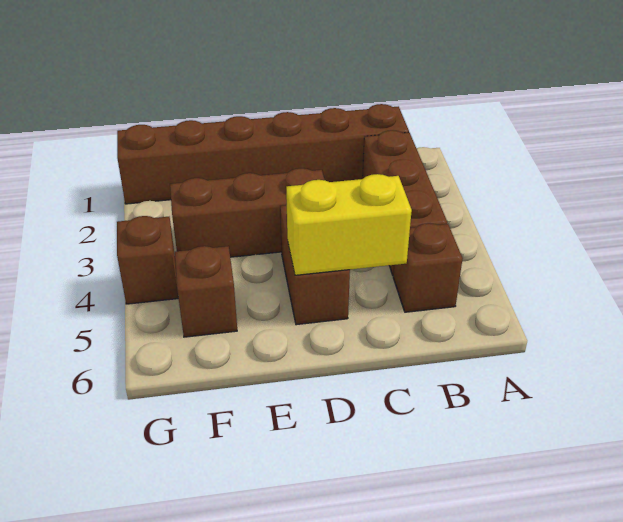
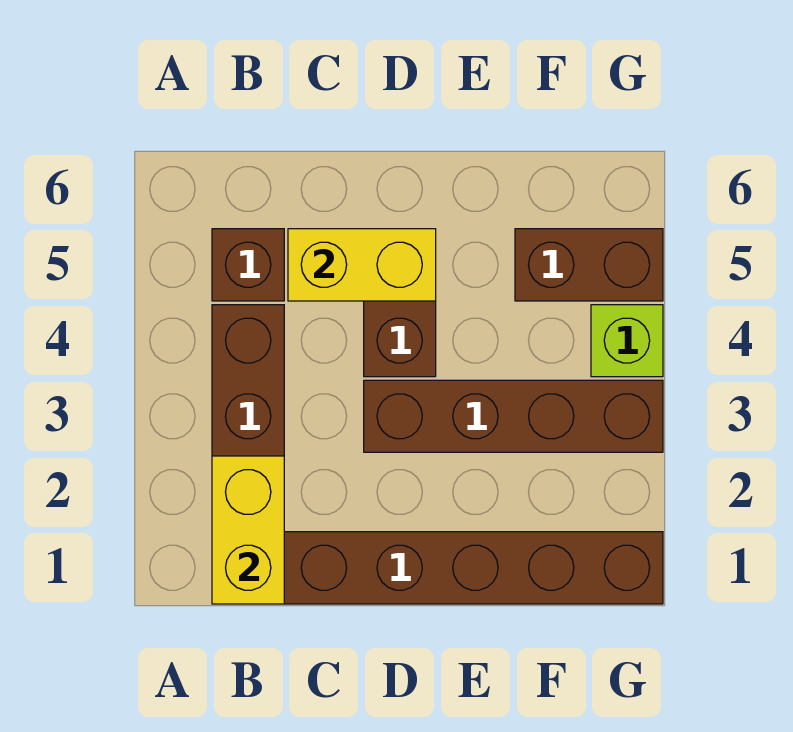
none -> yellow 1x2 brick [212,456,284,604]
brown 1x3 brick [170,168,325,257] -> brown 1x4 brick [364,380,663,452]
brown 1x1 brick [175,246,237,337] -> brown 1x2 brick [515,229,663,301]
brown 1x1 brick [117,216,178,304] -> lime 1x1 brick [591,305,663,377]

